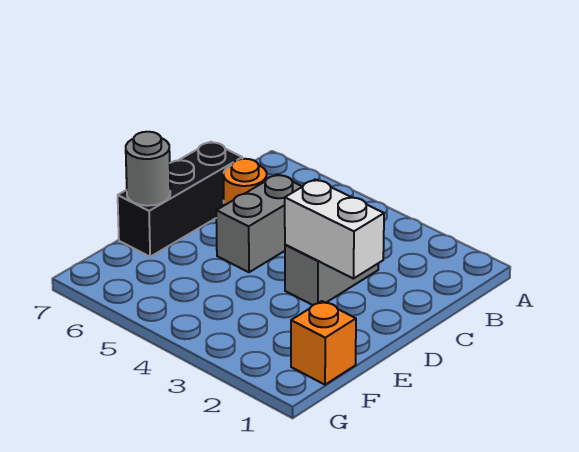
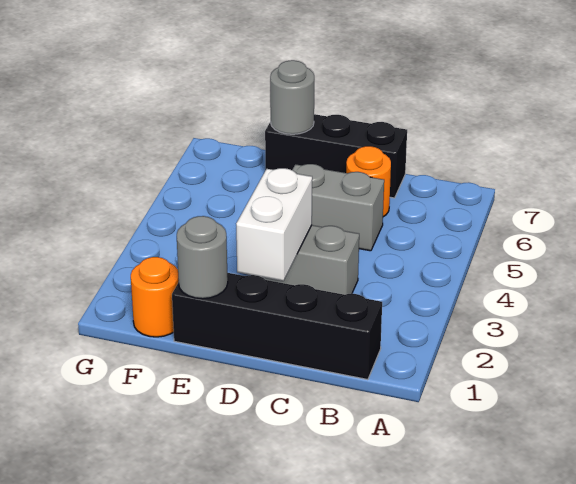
none -> black 1x4 brick [172,273,382,380]
none -> grey 1x1 round brick [177,216,228,299]
orange 1x1 brick [291,301,356,385] -> orange 1x1 round brick [131,257,179,337]

